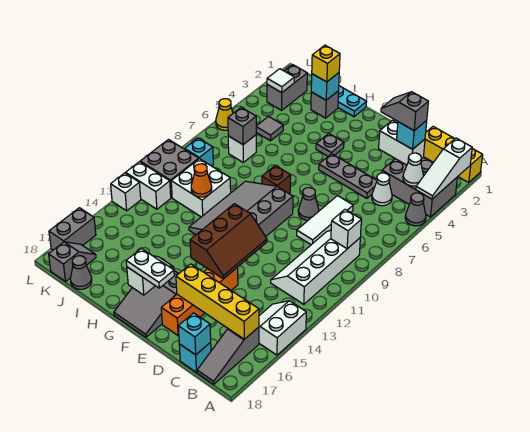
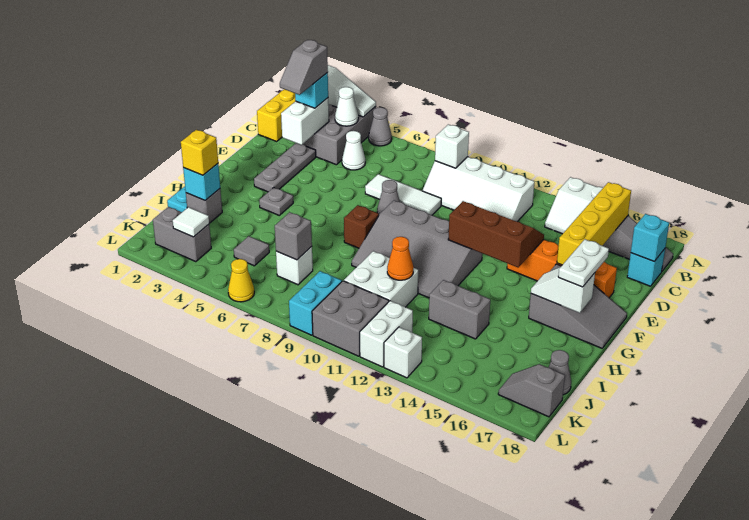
grey 1x3 plate [319,154,377,198] -> grey 1x3 plate moved to [254,143,316,192]
cyan 1x1 brick [185,138,213,166] -> cyan 1x2 brick [289,271,342,335]
grey 1x2 brick [49,208,96,250] -> grey 1x2 brick moved to [429,280,490,339]

